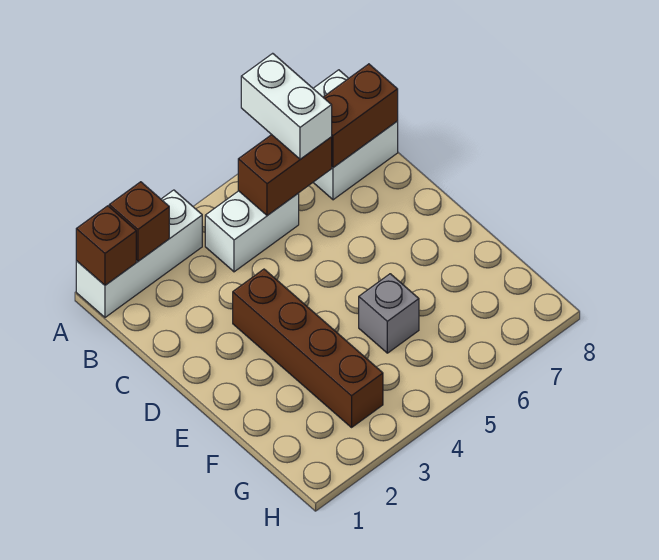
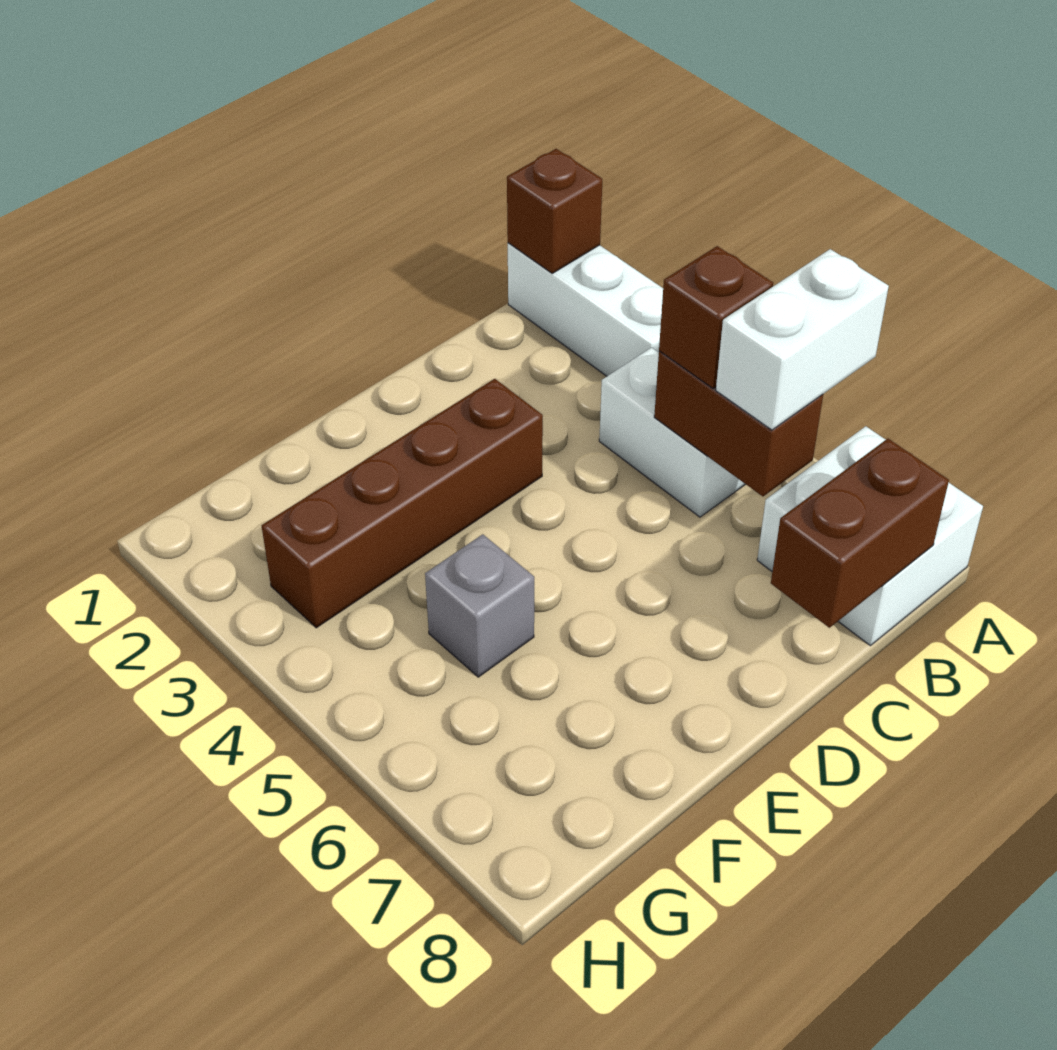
brown 1x1 brick [109,182,169,261] -> brown 1x1 brick moved to [659,246,773,388]
brown 1x2 brick [323,64,398,168] -> brown 1x2 brick turned to [771,439,949,628]

